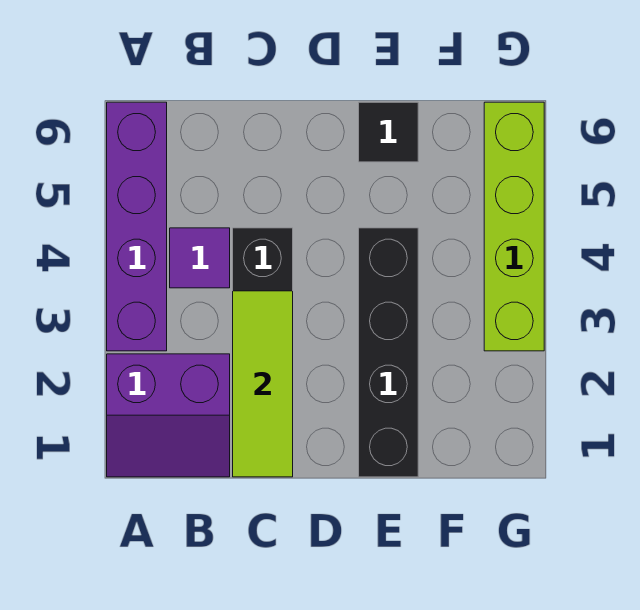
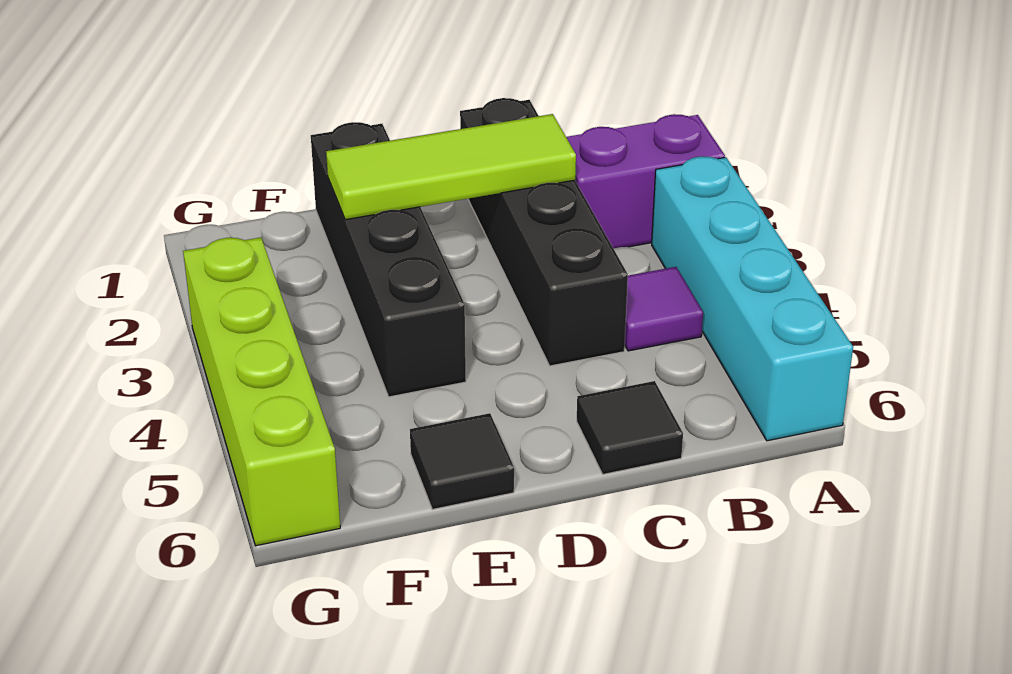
purple 1x4 brick [107,102,167,351] -> cyan 1x4 brick [652,156,853,441]
lime 1x3 tile [233,291,293,477] -> lime 1x3 tile turned to [326,114,576,220]
none -> black 1x1 tile [577,381,683,474]

